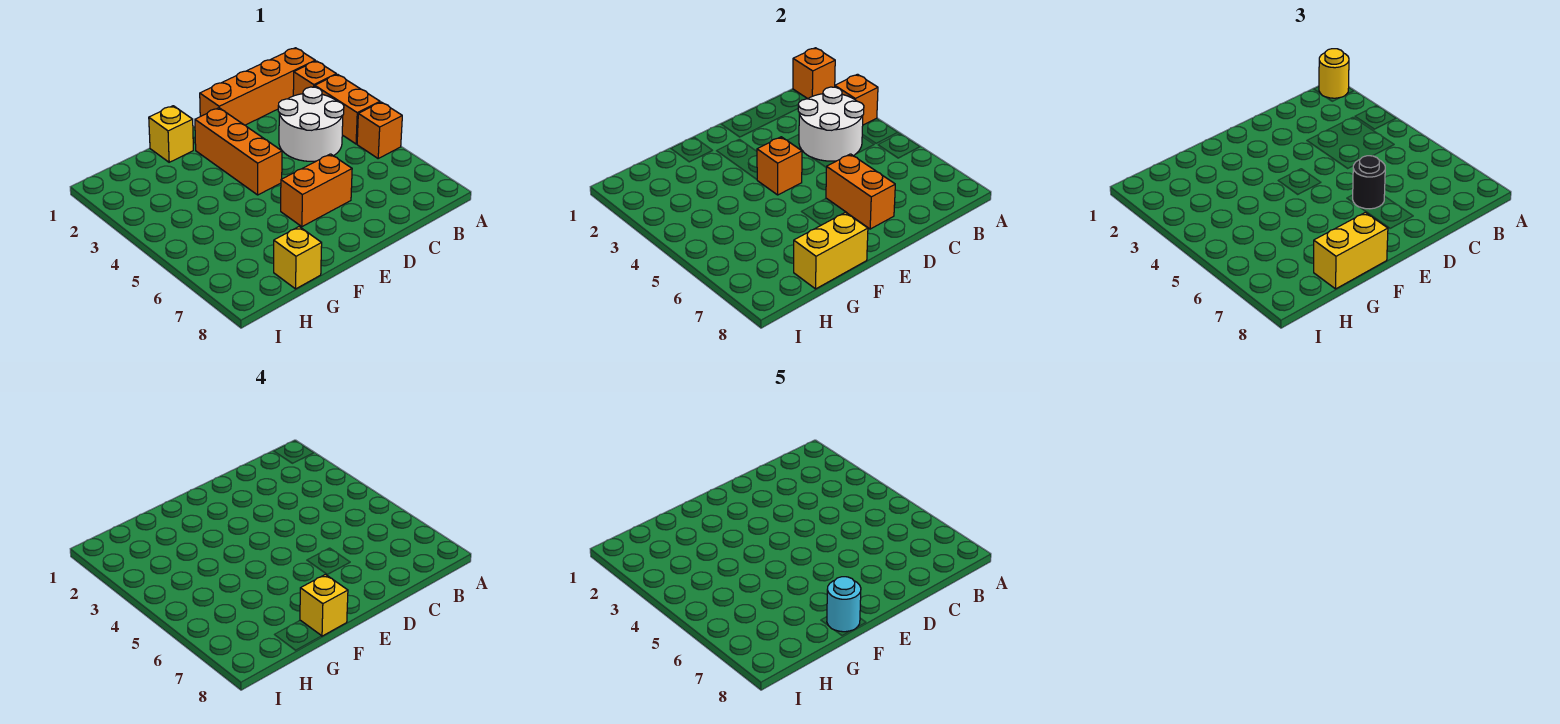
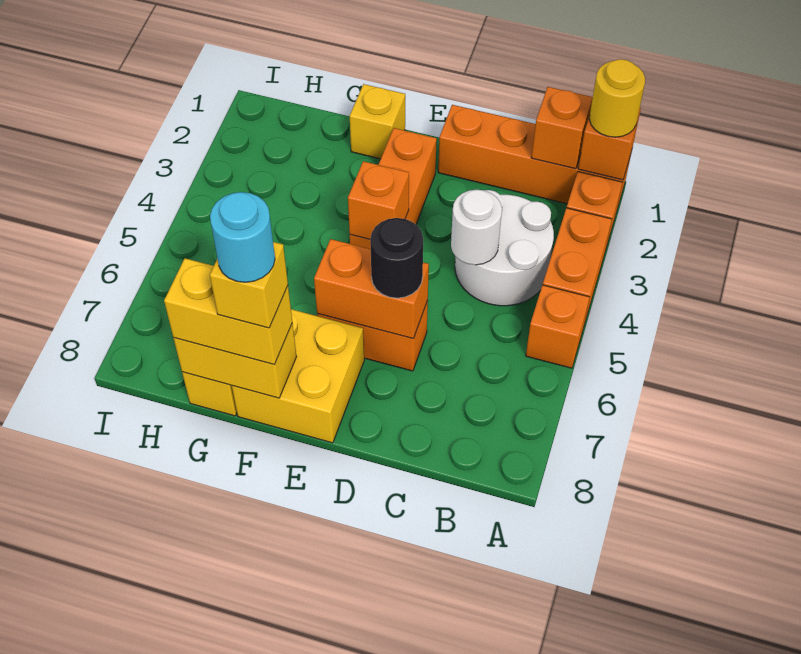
orange 1x1 brick [835,74,878,125] -> orange 1x1 brick moved to [532,87,593,169]
white 2x2 round brick [798,87,864,161] -> white 1x1 round brick [451,190,502,265]
orange 1x2 brick [826,154,895,229] -> orange 1x2 brick turned to [314,239,429,339]
none -> yellow 2x2 brick [232,309,364,443]

